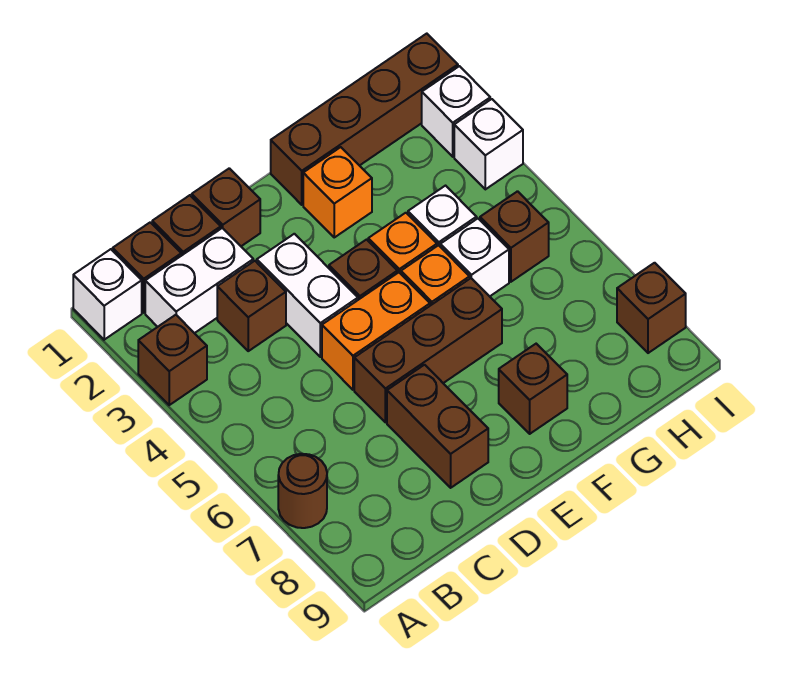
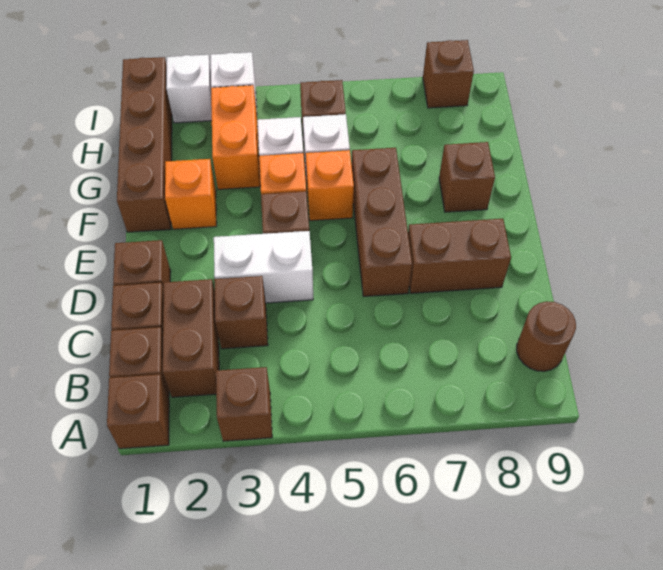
white 1x1 brick [73,249,142,340] -> brown 1x1 brick [107,374,169,449]
brown 1x1 round brick [278,454,327,528] -> brown 1x1 round brick moved to [517,302,576,371]
white 1x2 brick [145,228,253,333] -> brown 1x2 brick [163,279,219,397]
orange 1x2 brick [322,272,430,390] -> orange 1x2 brick moved to [211,85,260,189]

